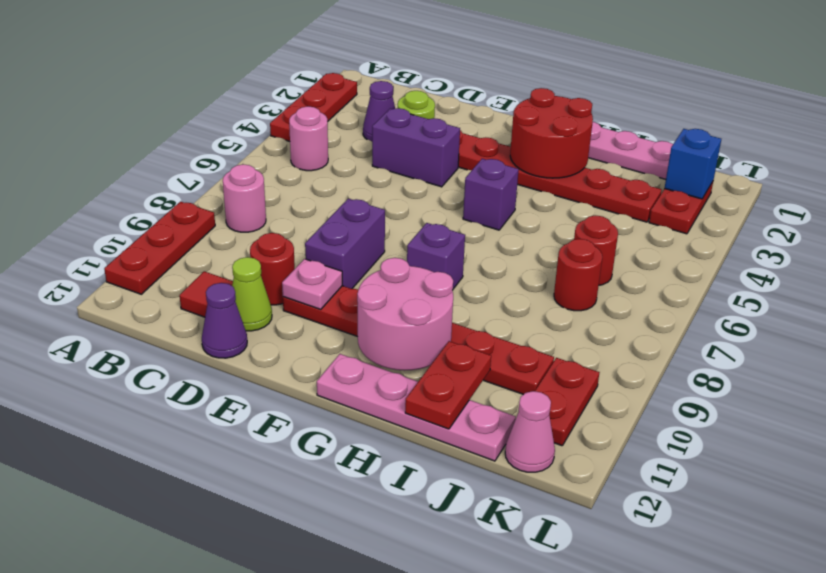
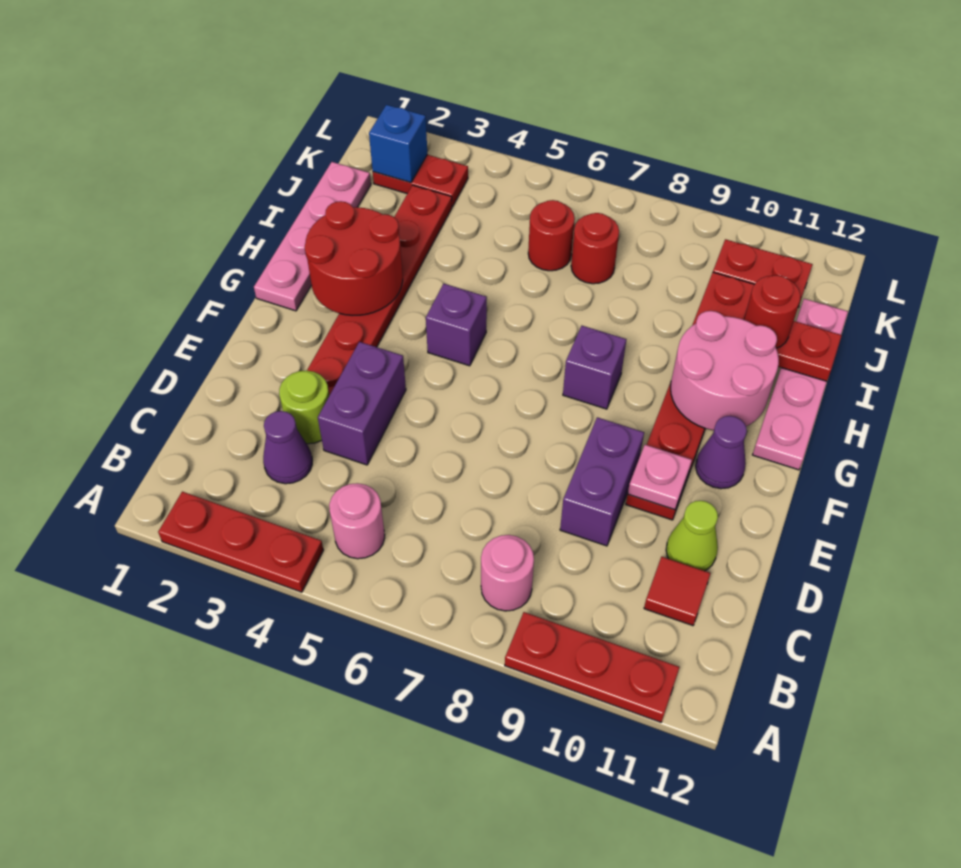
red 1x1 round brick [250,233,295,305] -> red 1x1 round brick moved to [744,275,801,348]
purple 1x1 cone [202,283,247,358] -> purple 1x1 cone moved to [696,416,747,489]
purple 1x2 brick [305,199,385,289] -> purple 1x2 brick turned to [560,417,644,546]
pink 1x1 cone [505,391,555,472] -> none

